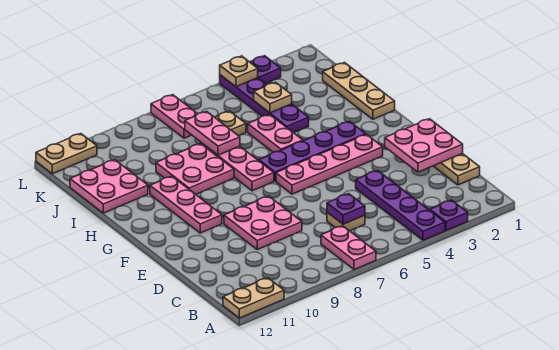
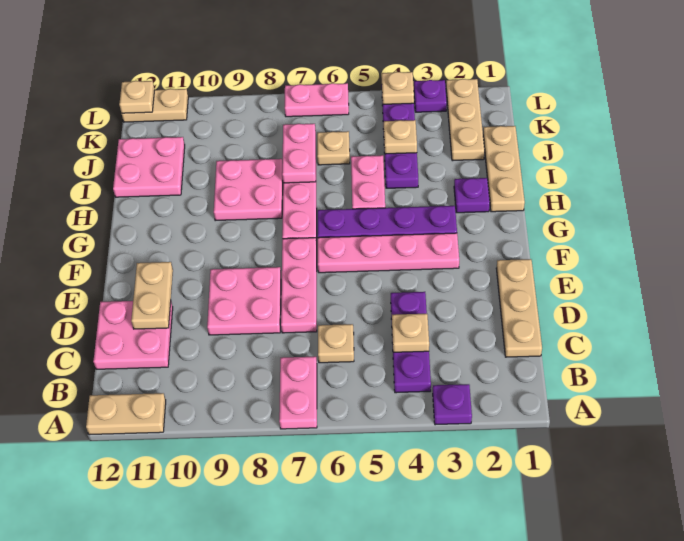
purple 1x4 plate [356,170,445,240] -> purple 1x3 plate [391,292,431,393]
none -> tan 1x1 plate [392,314,429,352]
purple 1x1 plate [327,194,365,224] -> purple 1x1 plate moved to [454,178,490,213]
pink 2x2 plate [385,119,463,172] -> pink 2x2 plate moved to [93,301,173,369]
none -> tan 1x2 plate [131,262,173,329]
pink 1x3 plate [150,176,222,233] -> pink 1x3 plate moved to [281,238,317,333]
none -> tan 1x3 plate [446,79,485,161]
pink 1x2 plate [151,95,197,138] -> pink 1x2 plate turned to [285,83,349,117]
none -> tan 1x1 plate [119,81,155,113]

